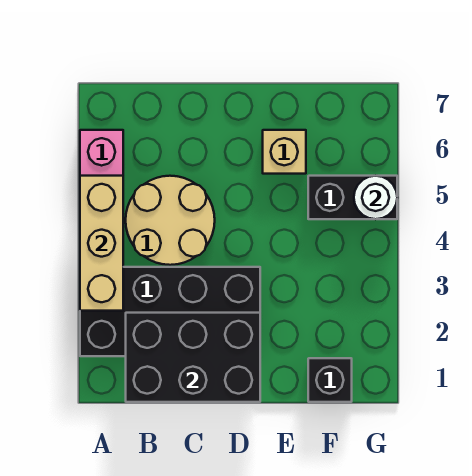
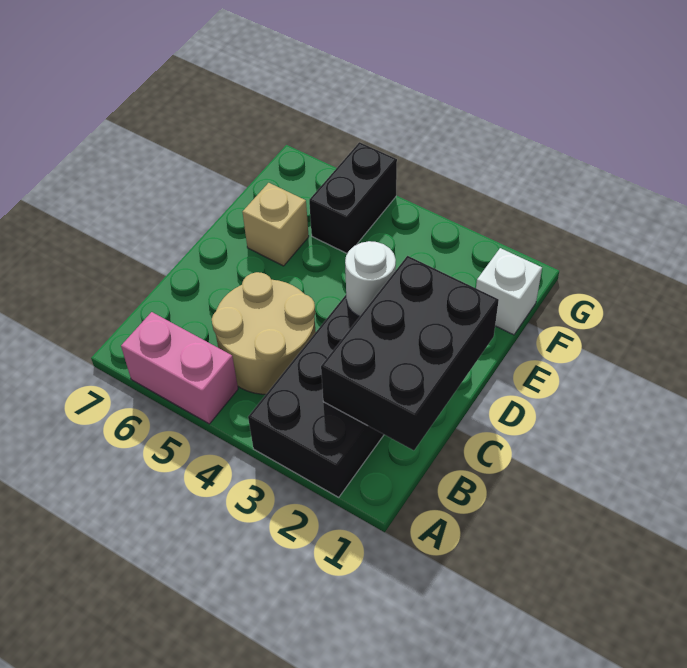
tan 1x3 brick [80,176,123,311] -> none
black 1x1 brick [308,358,352,402] -> white 1x1 brick [476,248,542,335]
white 1x1 round brick [354,176,397,219] -> white 1x1 round brick moved to [345,241,396,316]

